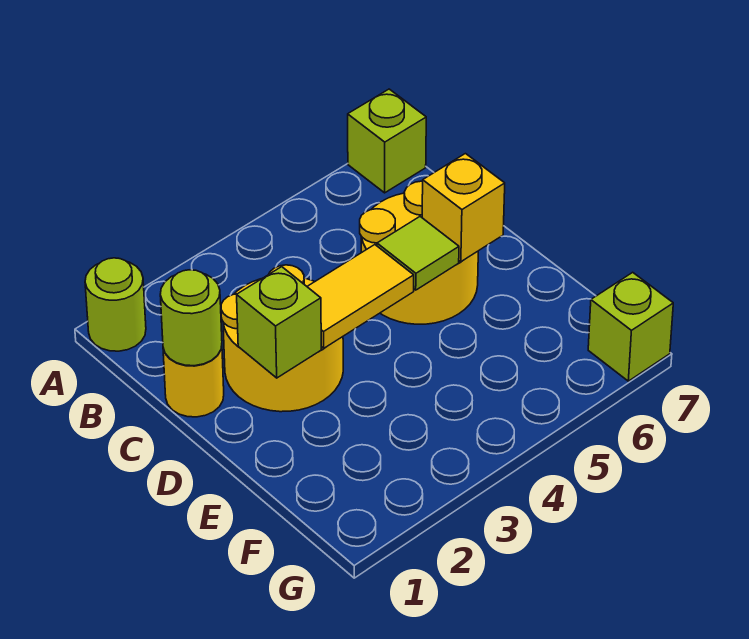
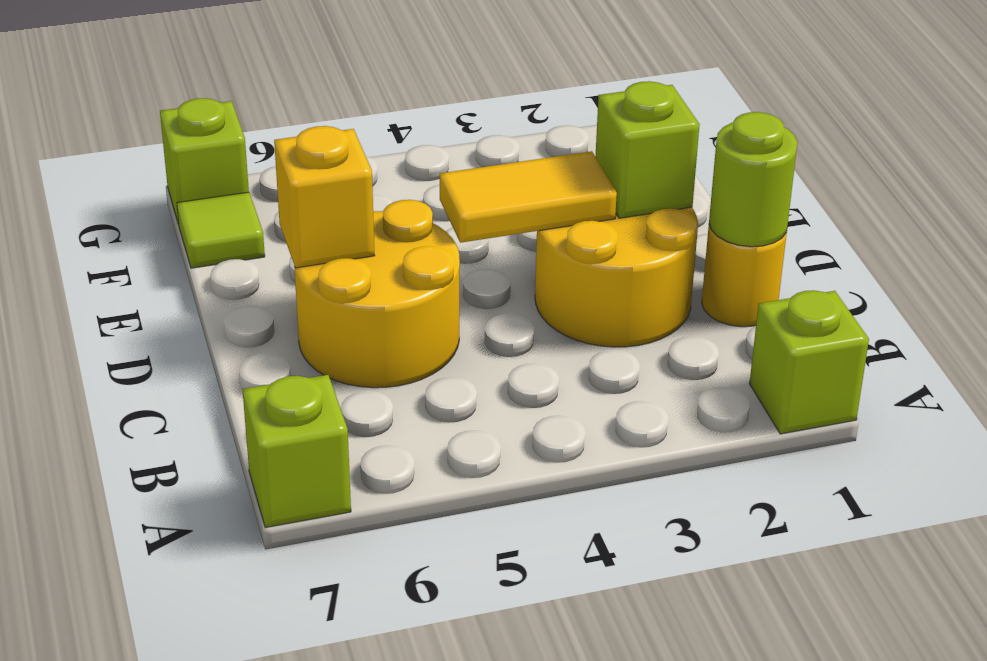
lime 1x1 round brick [85,258,146,351] -> lime 1x1 brick [749,290,869,434]
lime 1x1 tile [377,217,459,290] -> lime 1x1 tile moved to [177,192,265,268]

